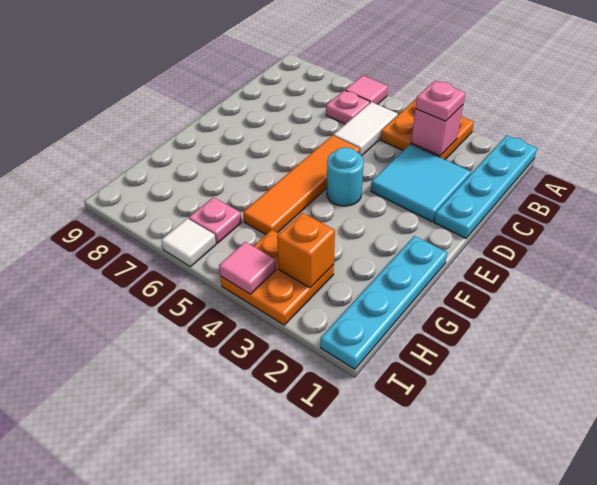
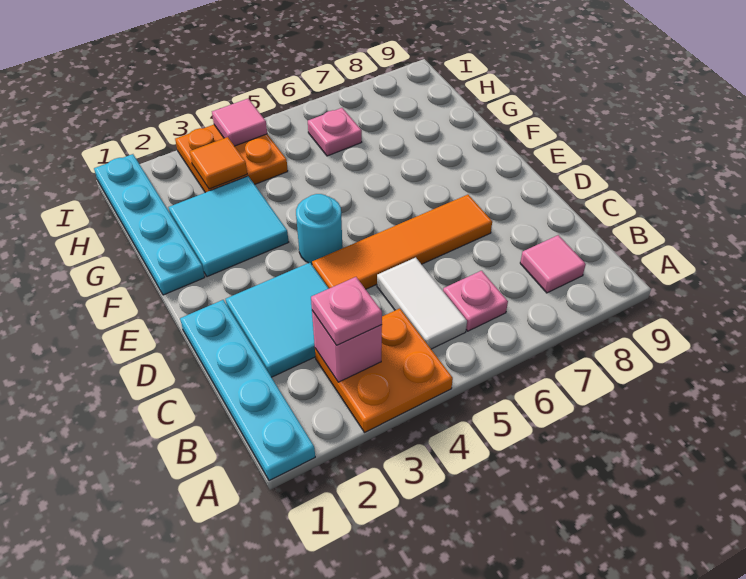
pink 1x1 tile [345,75,388,105] -> pink 1x1 tile moved to [520,235,586,293]
orange 1x4 tile [243,135,360,234] -> orange 1x4 tile turned to [312,195,492,289]
none -> cyan 2x2 tile [169,176,288,277]
orange 1x1 brick [277,213,335,288] -> orange 1x1 tile [190,137,247,189]
white 1x1 tile [161,218,216,267] -> none

